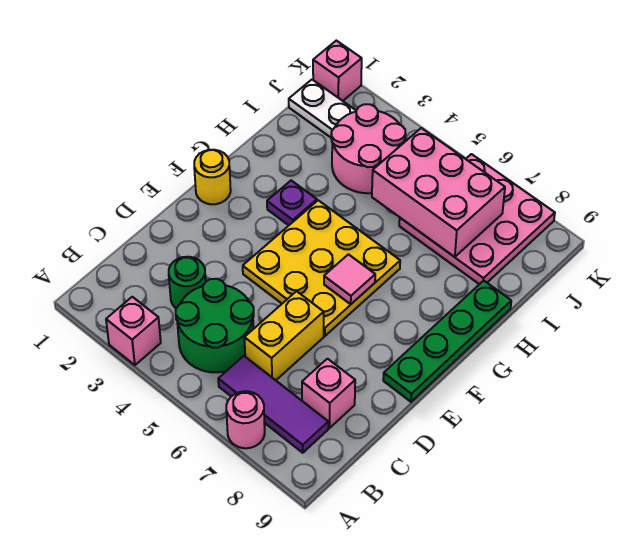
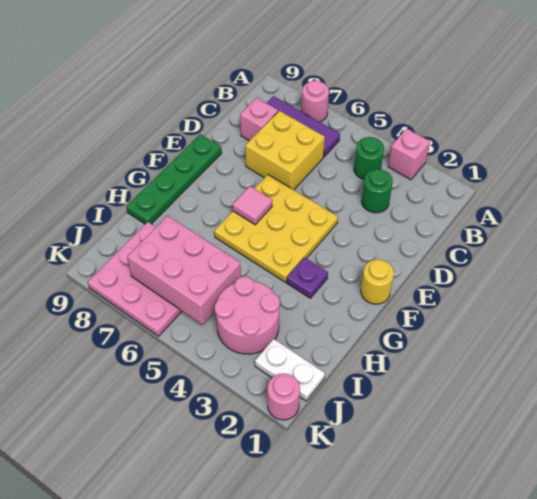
green 2x2 round brick [176,279,254,372] -> green 1x1 round brick [354,137,384,179]
yellow 1x2 brick [244,291,324,380] -> yellow 2x2 brick [245,111,325,190]
pink 1x1 brick [313,41,362,101] -> pink 1x1 round brick [267,374,300,420]

